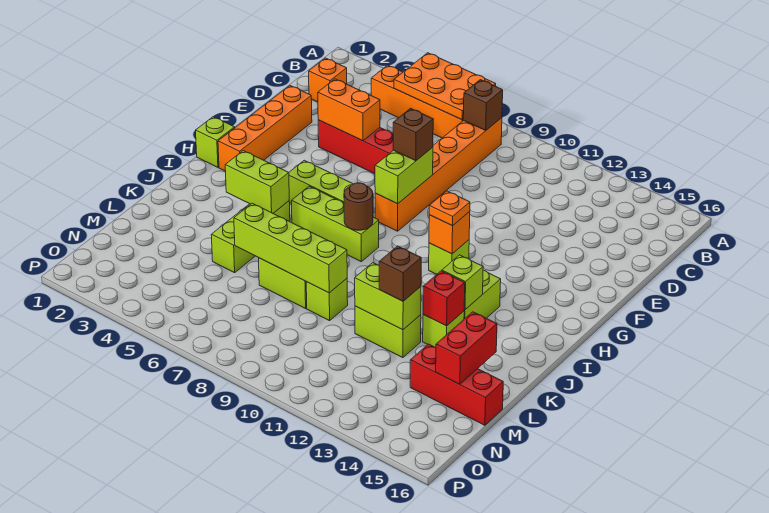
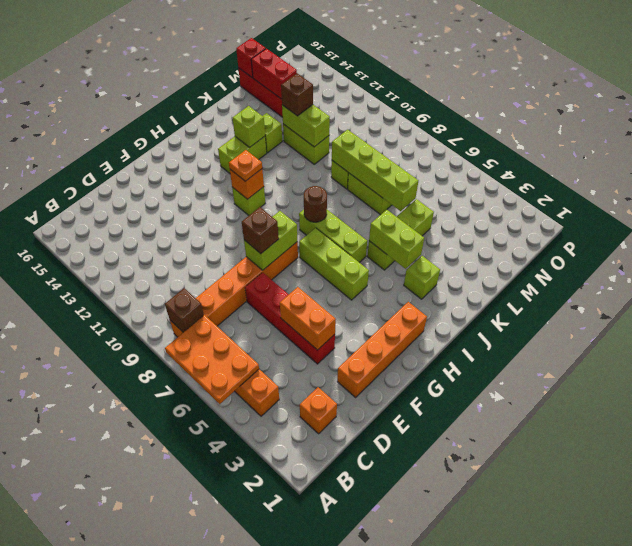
lime 1x1 brick [196,117,235,167] -> lime 1x1 brick moved to [404,256,440,299]
red 1x1 brick [423,271,465,326] -> red 1x1 brick moved to [236,38,266,77]
red 1x2 brick [436,312,497,384] -> red 1x2 brick turned to [251,49,297,99]

